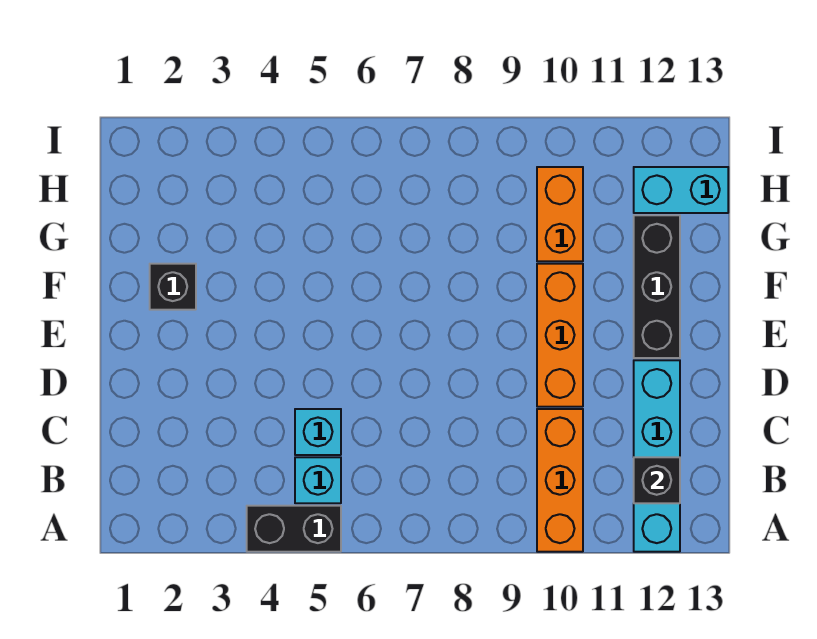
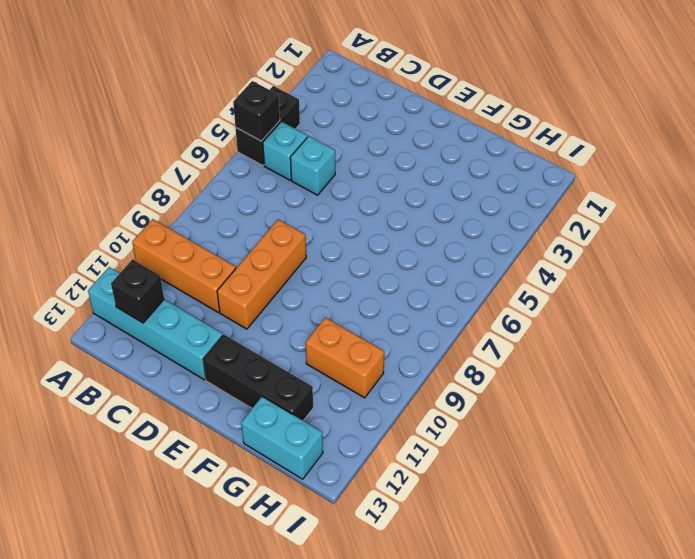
orange 1x3 brick [537,264,583,407] -> orange 1x3 brick turned to [217,219,306,329]
black 1x1 brick [150,264,196,310] -> black 1x1 brick moved to [233,81,280,141]
cyan 1x2 brick [634,167,728,213] -> cyan 1x2 brick turned to [241,396,323,479]

